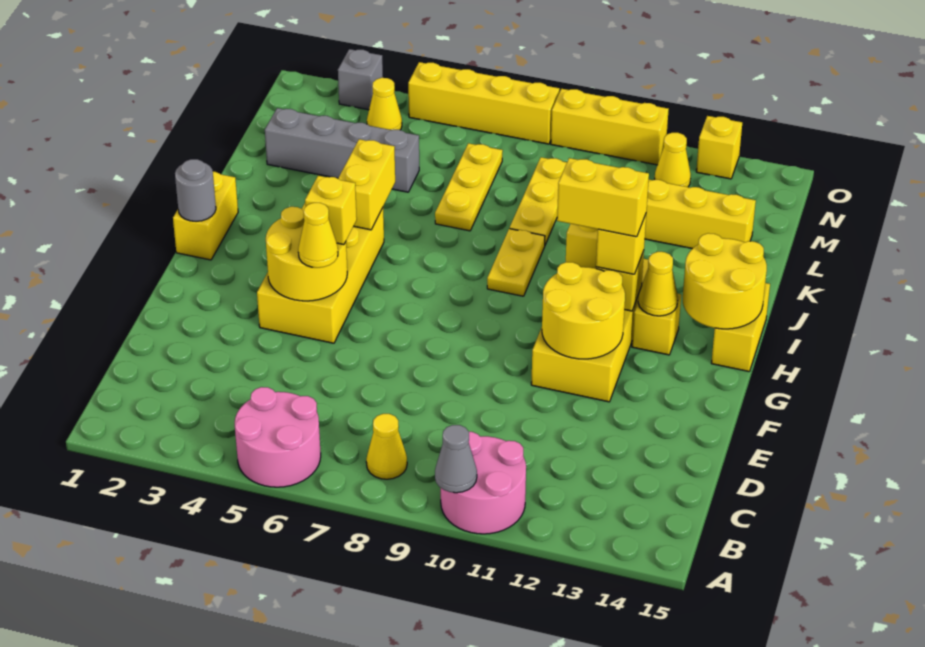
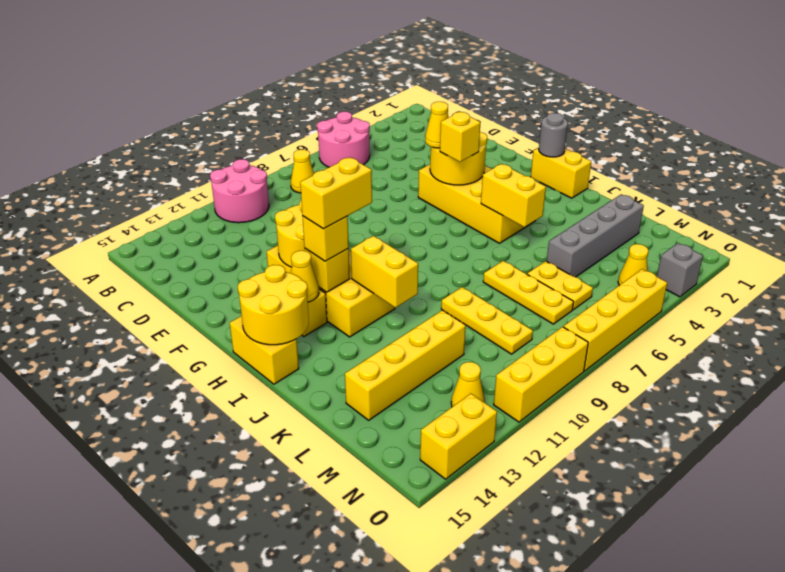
grey 1x1 cone [435,425,477,493] -> none
yellow 1x2 plate [487,229,545,296] -> yellow 1x2 plate moved to [527,261,593,310]
yellow 1x1 brick [696,116,742,179] -> yellow 1x2 brick [420,394,497,479]

